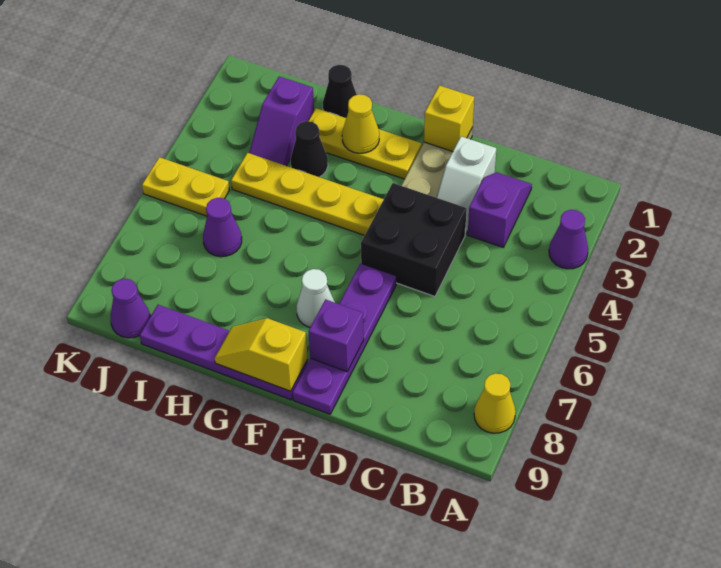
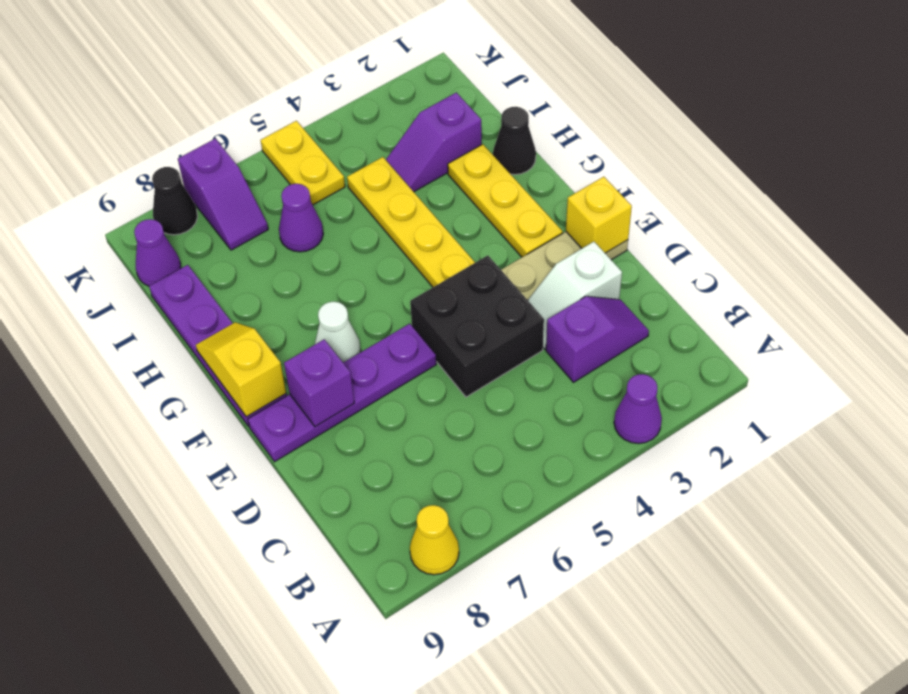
yellow 1x1 cone [342,94,379,153] -> none
black 1x1 cone [291,121,328,177] -> black 1x1 cone moved to [152,167,197,235]
none -> purple 1x2 slope [178,139,268,250]

